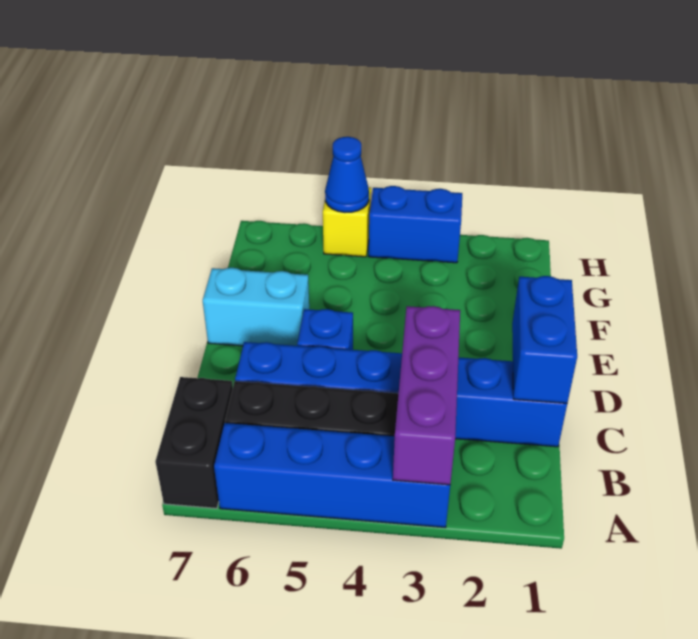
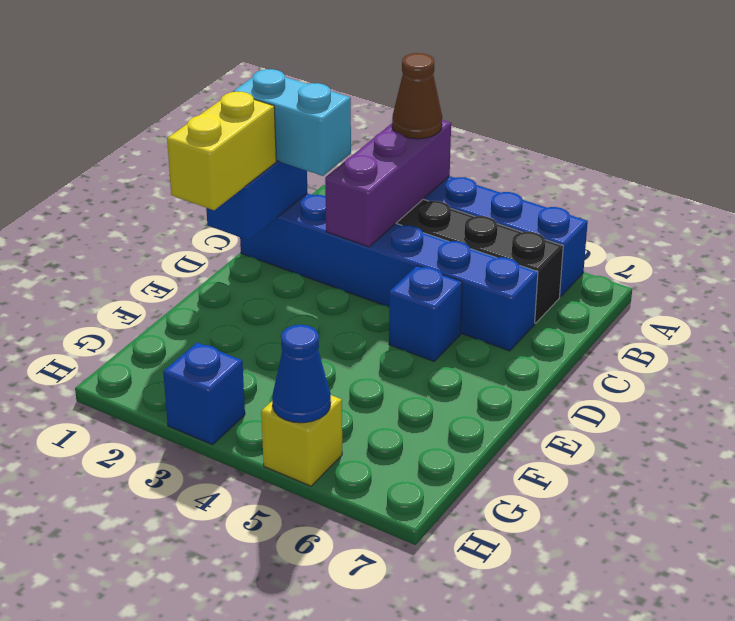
none -> brown 1x1 cone [392,53,442,139]
black 1x2 brick [155,377,233,508] -> none
none -> yellow 1x2 brick [167,92,276,210]
cyan 1x2 brick [203,268,309,346] -> cyan 1x2 brick moved to [233,69,351,176]
blue 1x2 brick [369,186,462,263] -> blue 1x1 brick [163,343,245,445]

